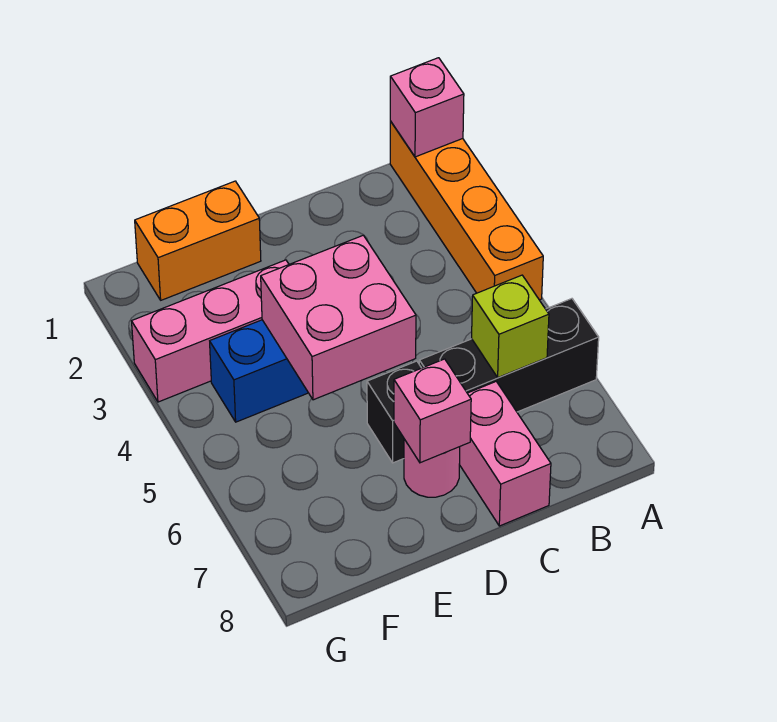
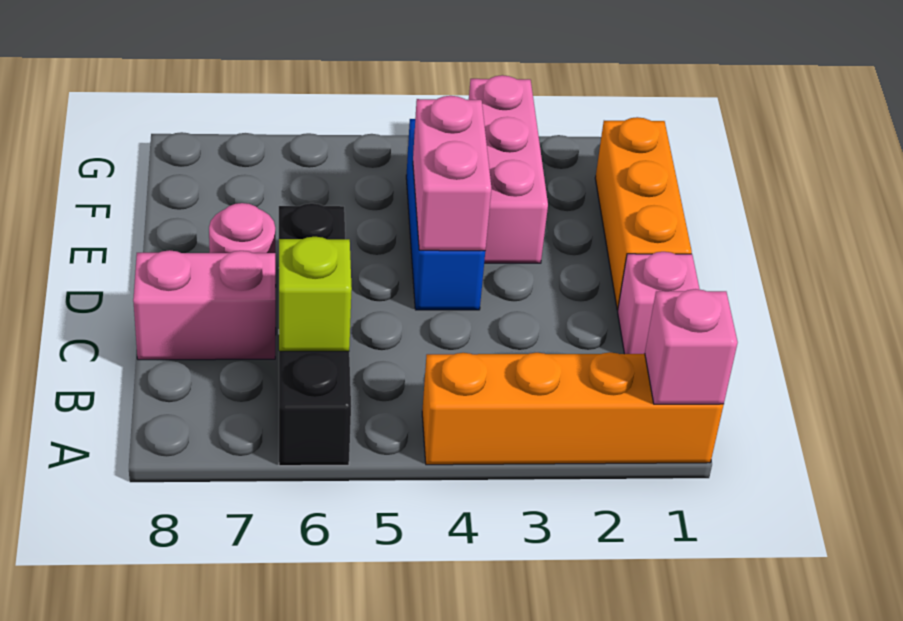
pink 2x2 brick [261,235,416,400] -> pink 1x2 brick [413,96,491,251]
pink 1x1 brick [394,359,471,463] -> pink 1x1 brick moved to [618,252,700,354]
orange 1x2 brick [135,181,261,300] -> orange 1x3 brick [595,117,692,310]

